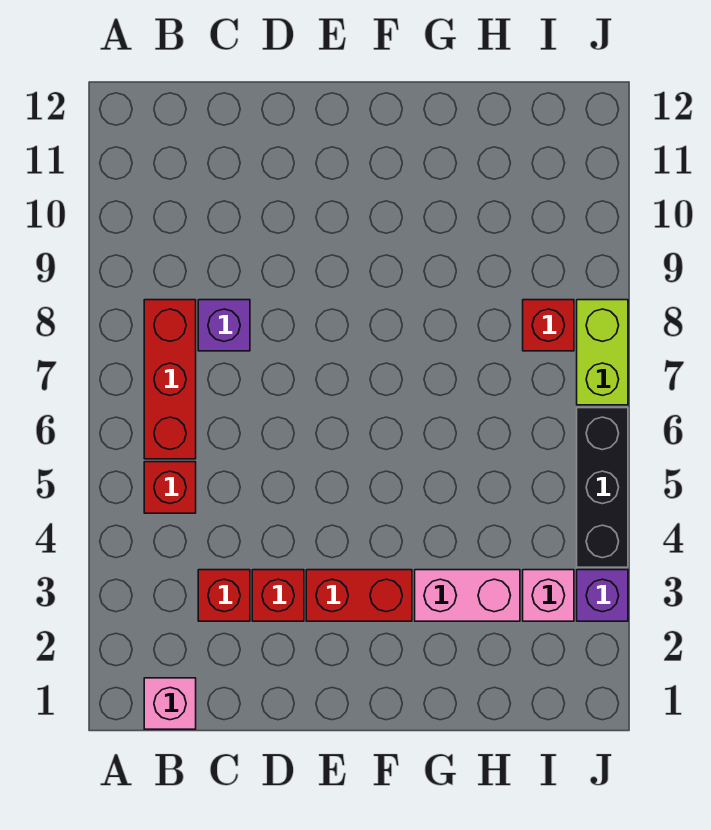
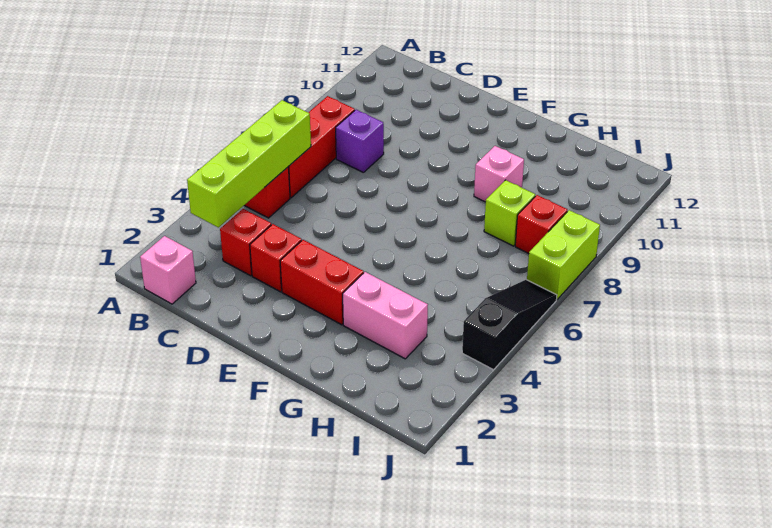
none -> lime 1x4 brick [187,100,311,227]
none -> lime 1x1 brick [484,180,535,246]
pink 1x1 brick [523,570,574,621] -> pink 1x1 brick moved to [474,146,524,202]
purple 1x1 brick [577,570,628,621] -> none
black 1x3 brick [577,408,628,567] -> black 1x3 slope [462,280,557,370]

